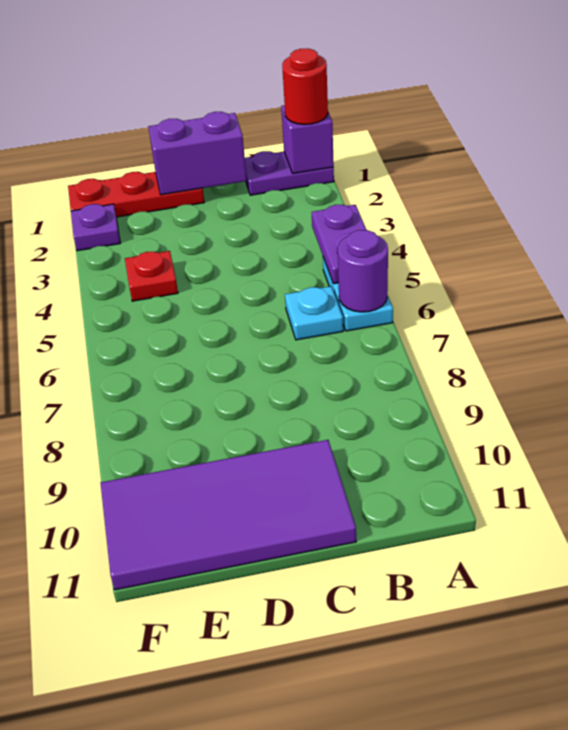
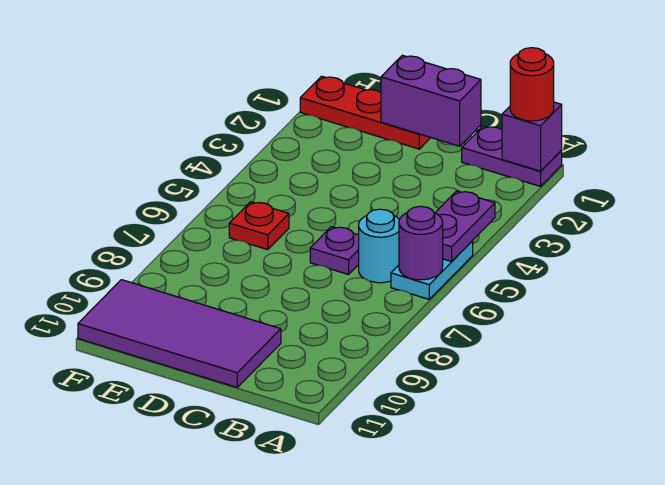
cyan 1x1 plate [285,286,343,340] -> cyan 1x1 round brick [359,209,399,283]
red 1x1 plate [125,251,178,301] -> red 1x1 plate moved to [229,202,289,250]
purple 1x1 plate [71,204,120,251] -> purple 1x1 plate moved to [310,227,359,275]

